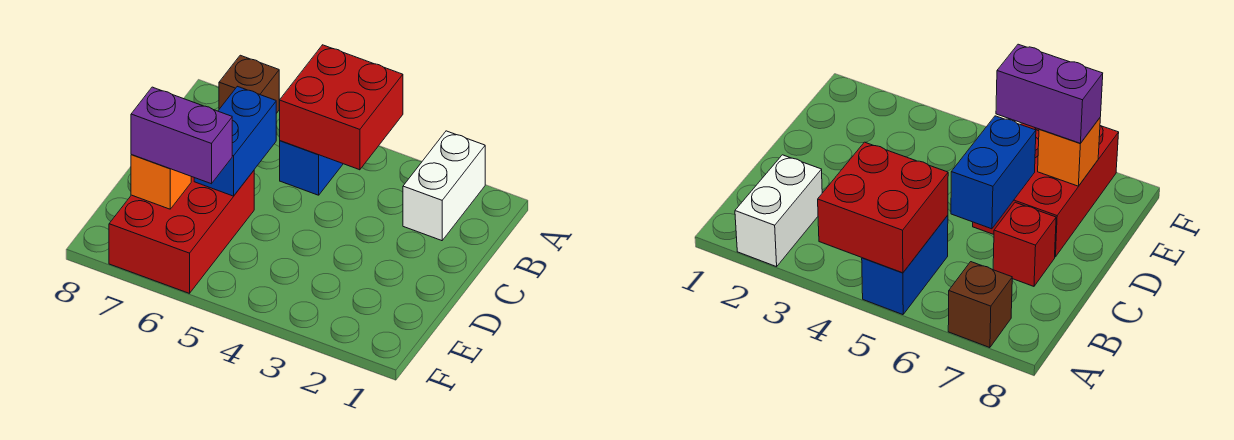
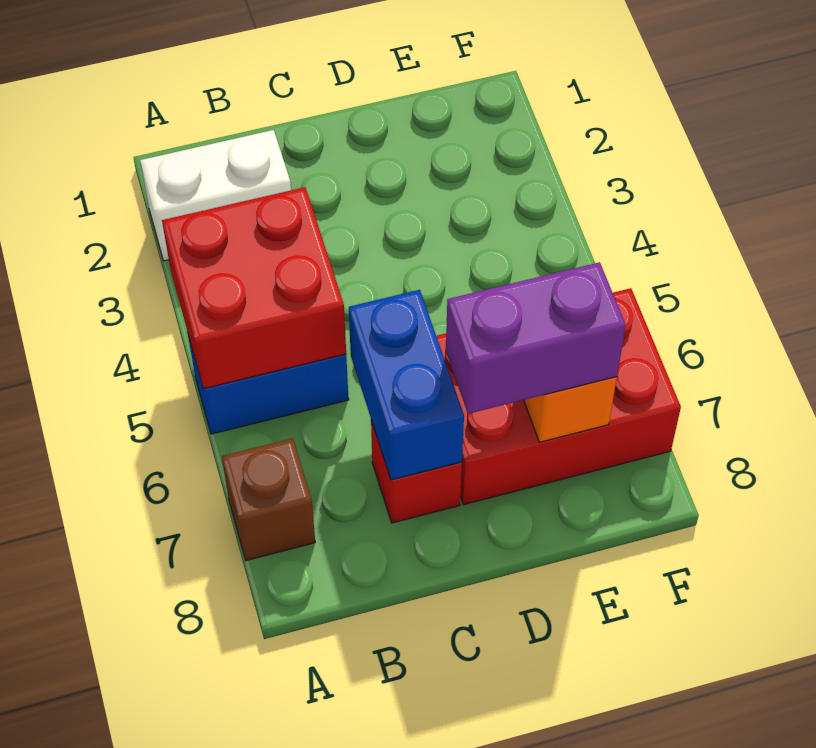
blue 1x2 brick [194,86,276,196] -> blue 1x2 brick turned to [349,290,464,480]
purple 1x2 brick [131,87,232,184] -> purple 1x2 brick turned to [446,262,626,414]

